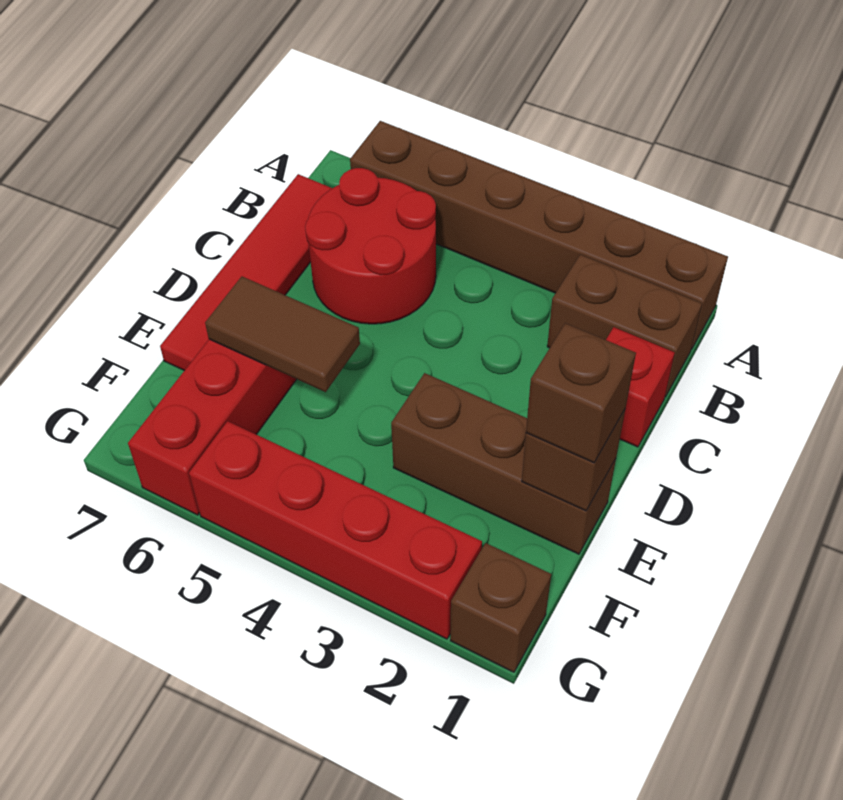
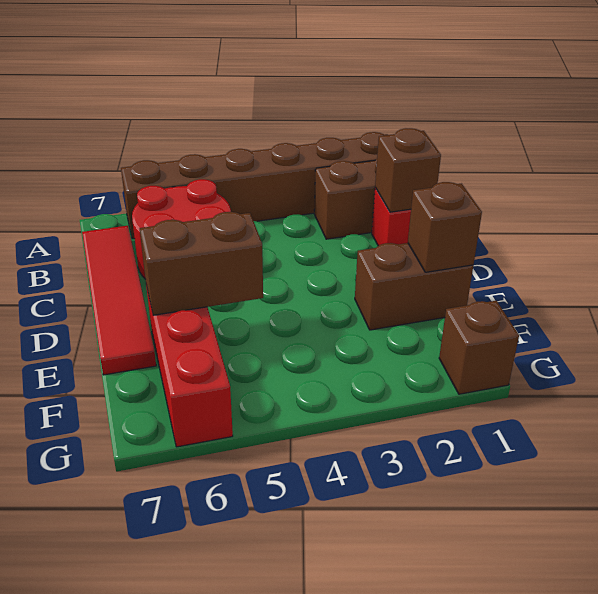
brown 1x3 brick [391,373,616,554] -> brown 1x2 brick [355,243,473,330]
brown 1x1 brick [526,323,636,463] -> brown 1x1 brick moved to [375,128,441,212]
brown 1x2 tile [205,277,360,392] -> brown 1x2 brick [140,212,263,315]
red 1x4 brick [189,421,482,639] -> none

